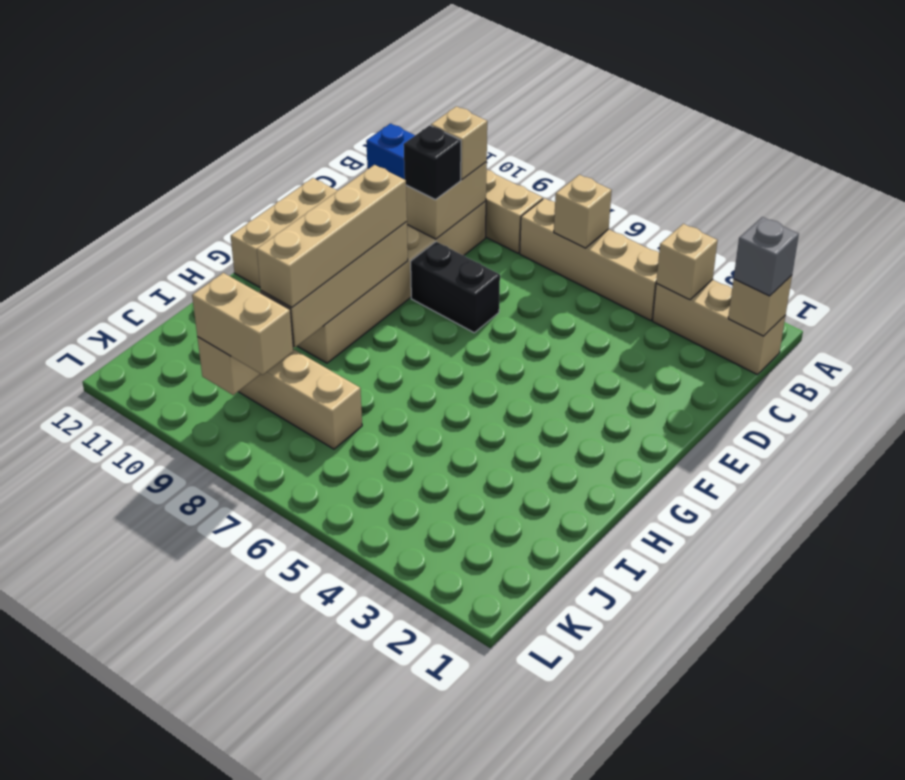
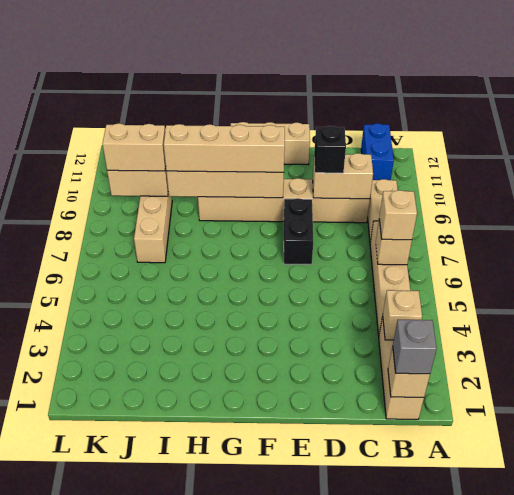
tan 1x1 brick [431,106,487,180] -> tan 1x1 brick moved to [379,190,417,240]
tan 1x2 brick [192,273,293,375] -> tan 1x2 brick turned to [103,123,166,171]

